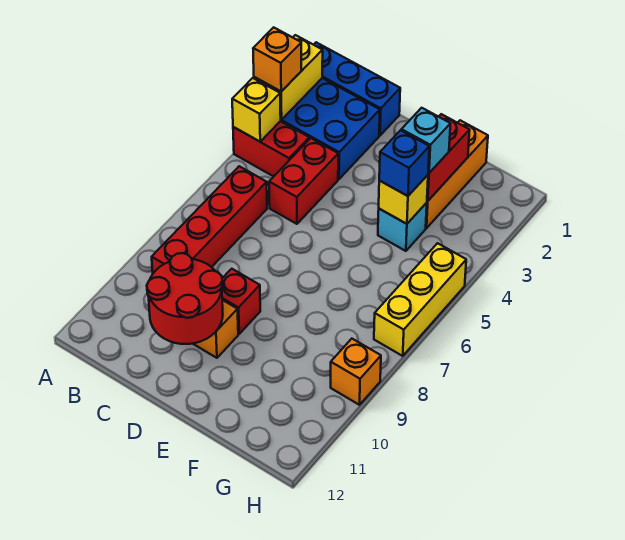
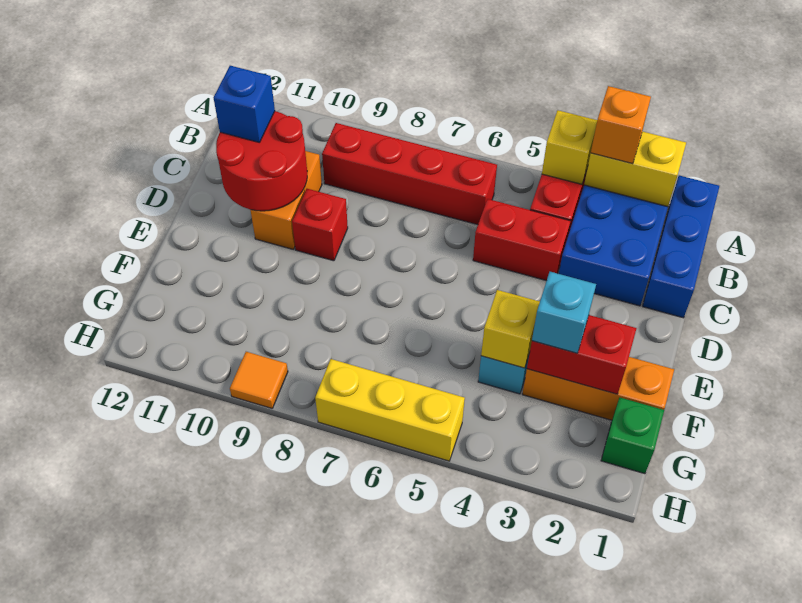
blue 1x1 brick [379,130,429,196] -> blue 1x1 brick moved to [214,66,275,143]
none -> green 1x1 brick [601,397,664,474]
orange 1x1 brick [331,339,381,405] -> orange 1x1 tile [230,352,288,408]

